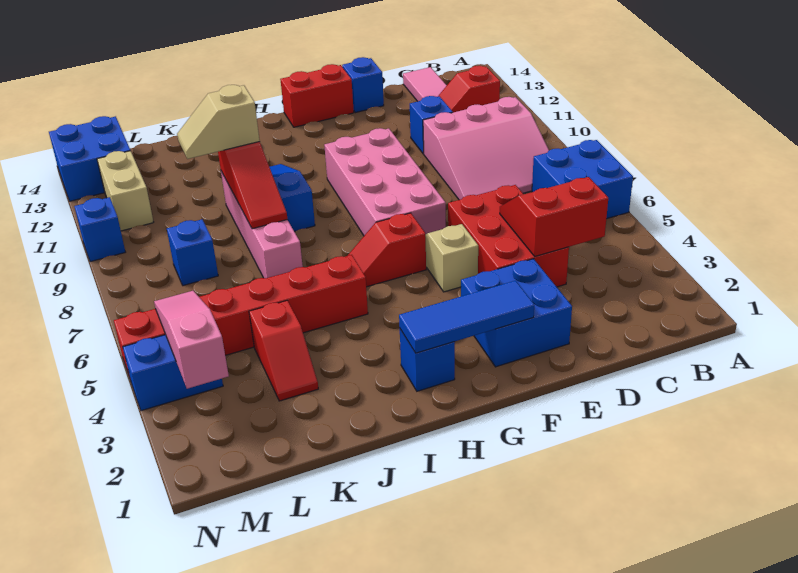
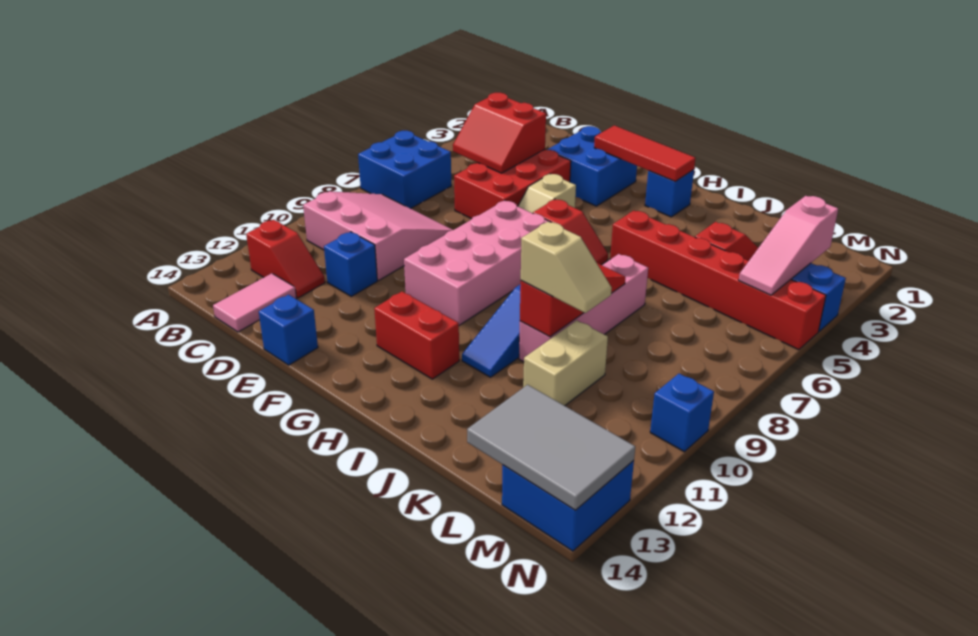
blue 1x3 tile [399,281,534,353] -> red 1x3 tile [594,125,695,181]
red 1x2 brick [280,64,354,127] -> red 1x2 brick moved to [374,292,459,379]
blue 1x1 brick [167,219,218,286] -> none
none -> grey 2x3 tile [467,385,635,510]
tan 1x2 brick [97,151,153,231] -> tan 1x2 brick moved to [523,320,608,406]

